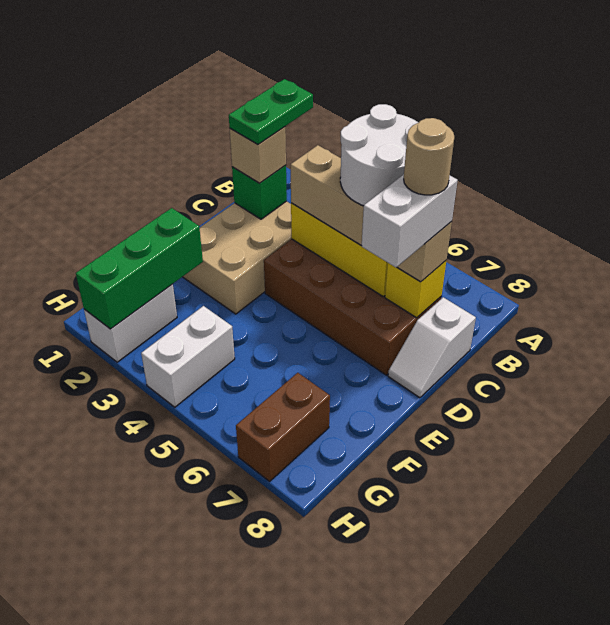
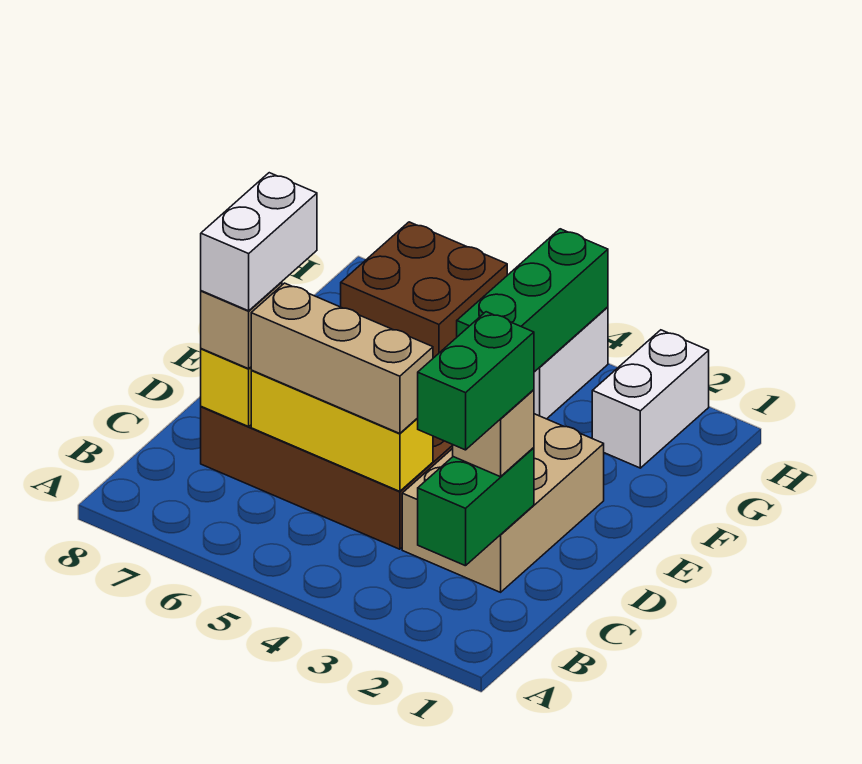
green 1x2 plate [229,79,313,145] -> green 1x2 brick [418,312,534,450]
white 2x2 round brick [340,104,418,206] -> none
green 1x1 brick [232,165,287,219] -> green 1x2 brick [418,448,534,566]
tan 1x1 round brick [404,118,454,195] -> none
white 1x2 slope [388,297,476,398] -> none
green 1x3 brick [76,208,203,329] -> green 1x3 brick moved to [457,229,608,372]
brown 1x2 brick [236,373,330,481] -> brown 2x2 brick [341,222,507,358]

